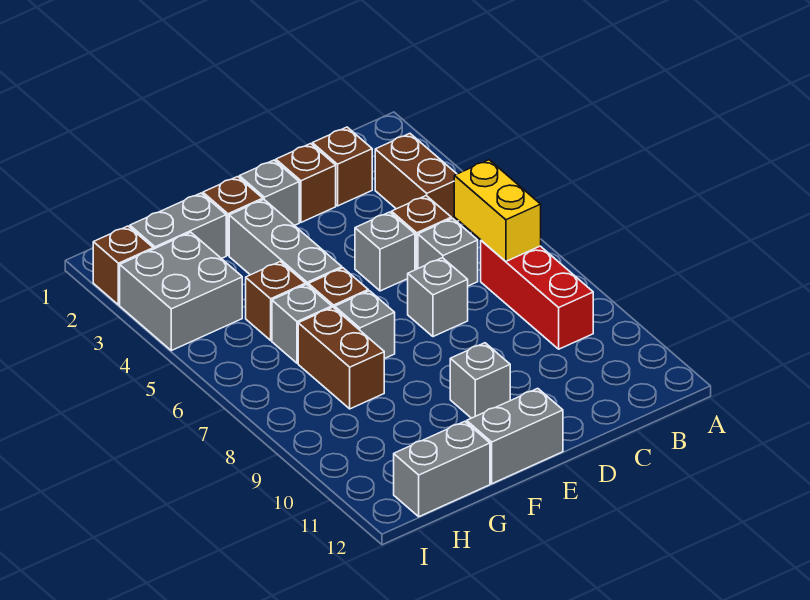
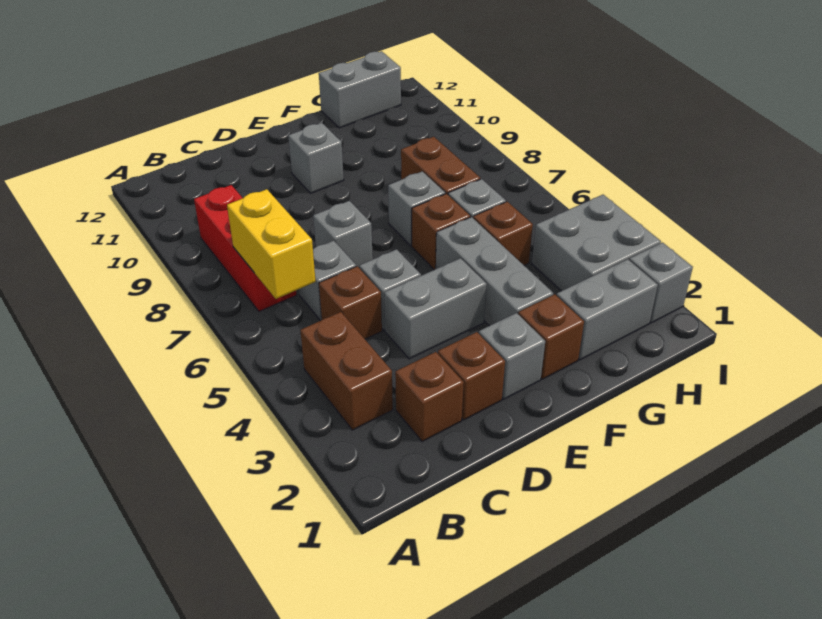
grey 1x2 brick [467,388,563,484] -> grey 1x2 brick moved to [384,258,487,359]
brown 1x1 brick [93,226,153,305] -> grey 1x1 brick [629,243,693,323]

